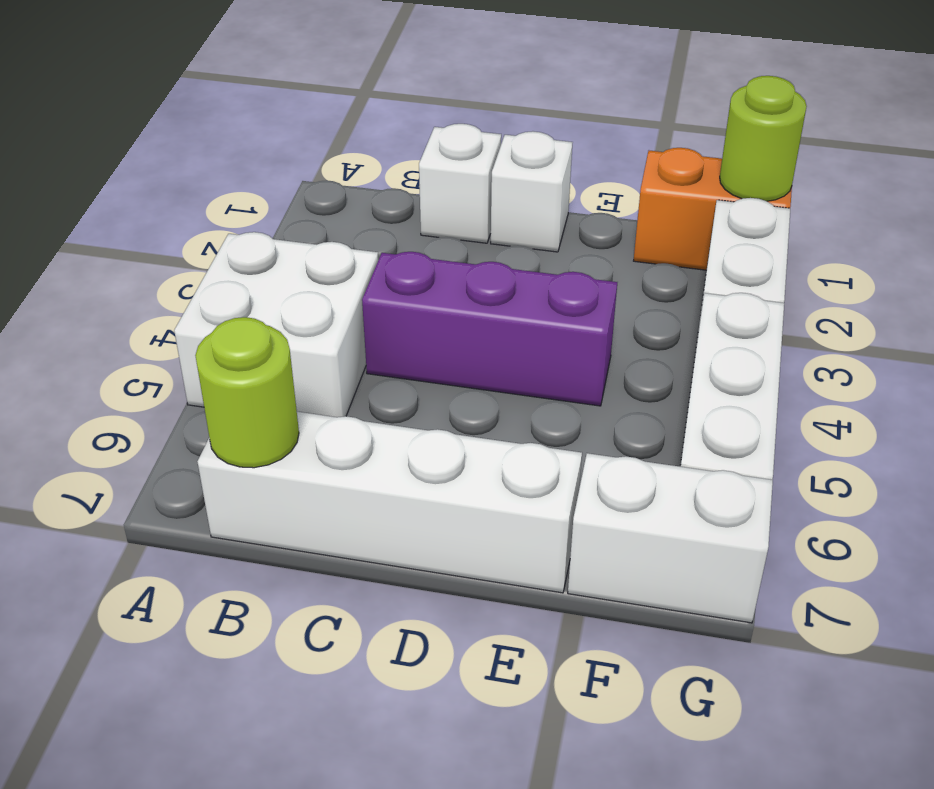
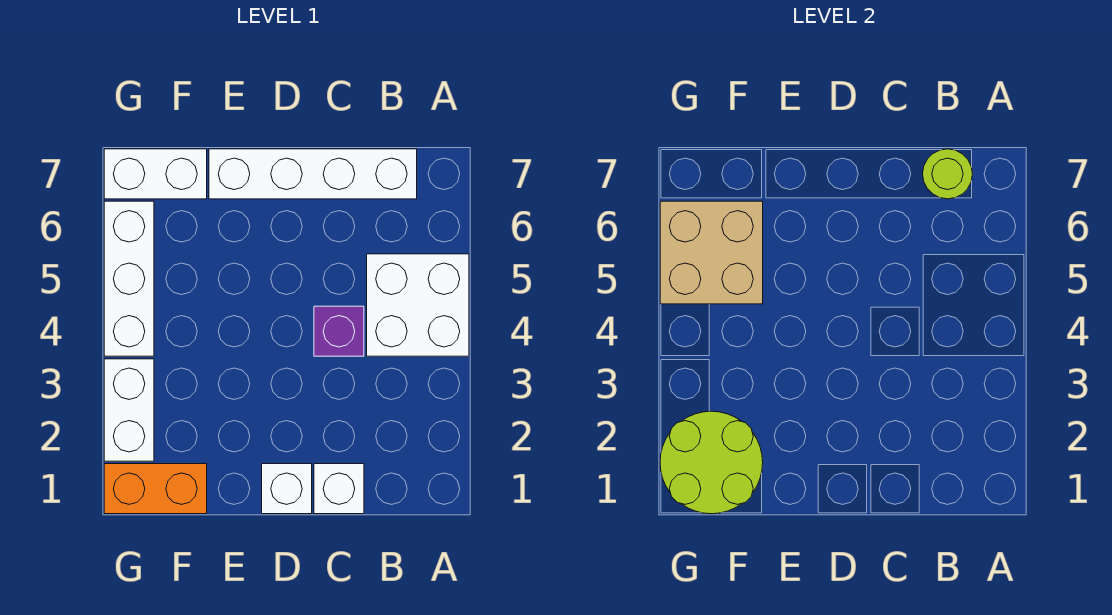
purple 1x3 brick [362,252,617,406] -> purple 1x1 brick [314,306,364,356]
none -> tan 2x2 brick [660,201,763,304]
lime 1x1 round brick [720,76,807,201] -> lime 2x2 round brick [660,411,763,514]

